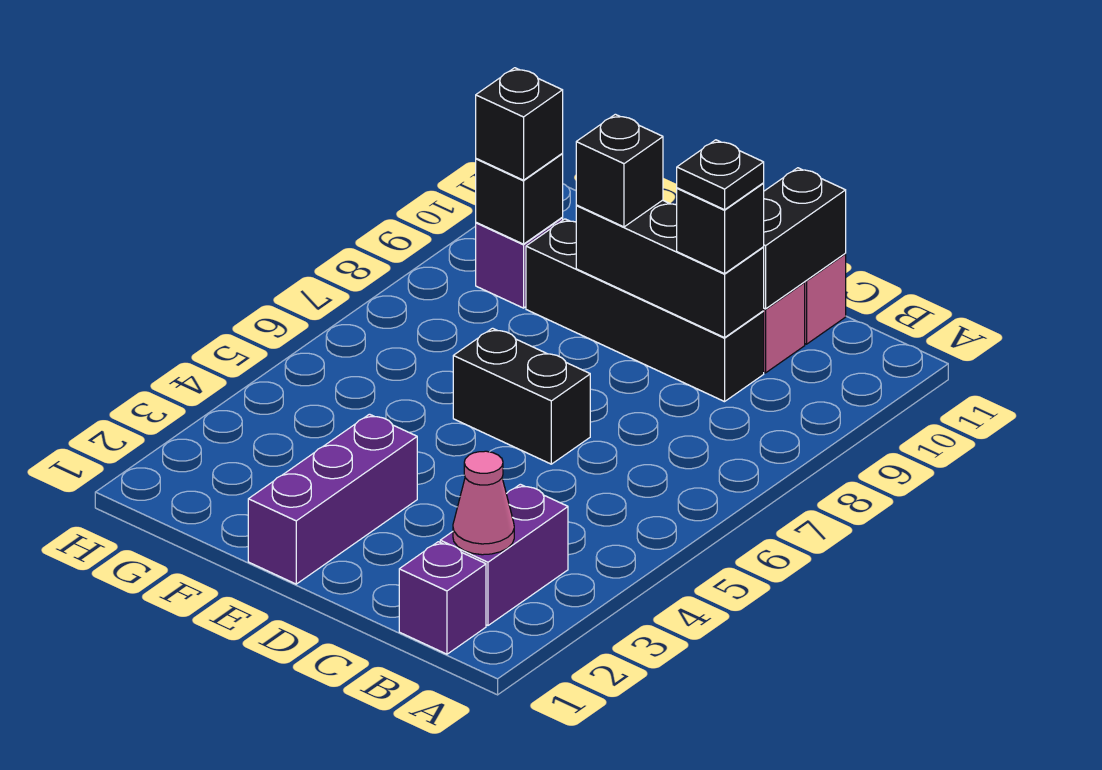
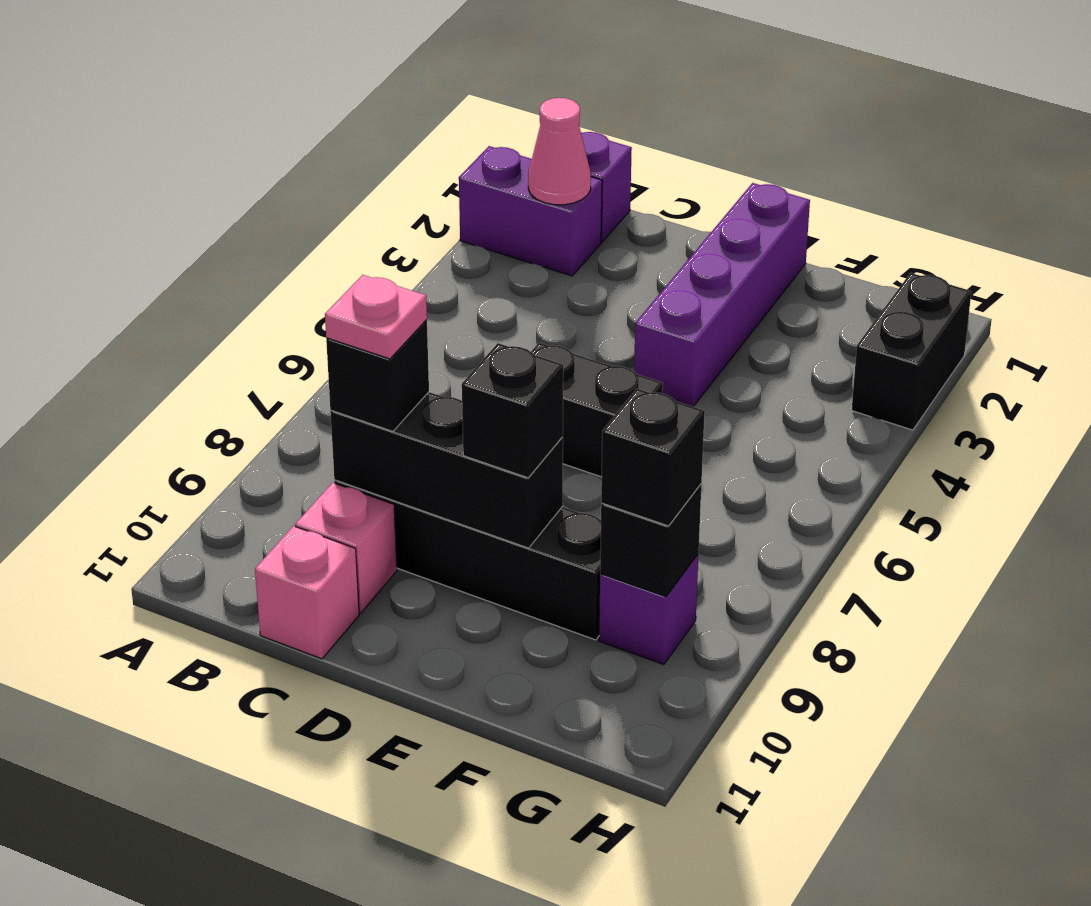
purple 1x2 brick [440,484,568,625] -> purple 1x2 brick turned to [459,146,602,276]
black 1x1 plate [677,140,764,210] -> pink 1x1 plate [325,275,427,359]
black 1x2 brick [764,168,846,309] -> black 1x2 brick moved to [852,273,971,430]
purple 1x3 brick [248,414,417,584] -> purple 1x4 brick [634,183,810,407]

